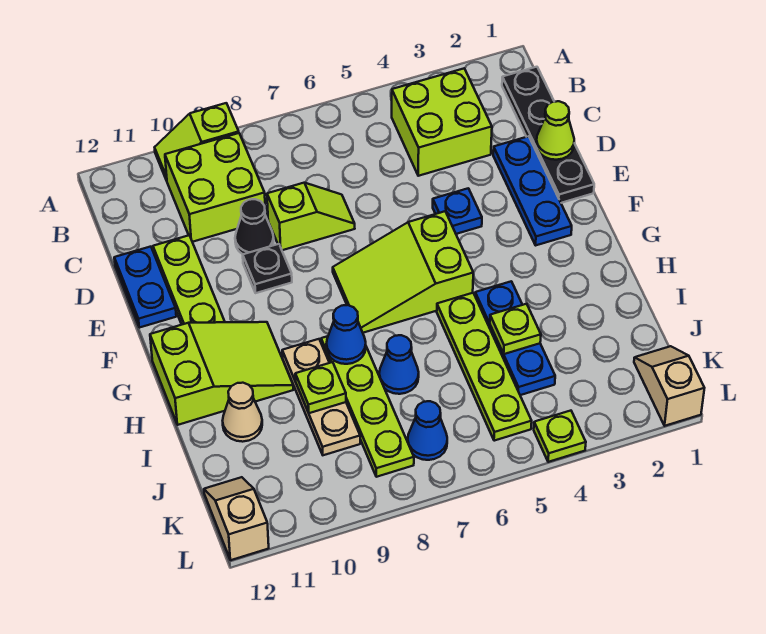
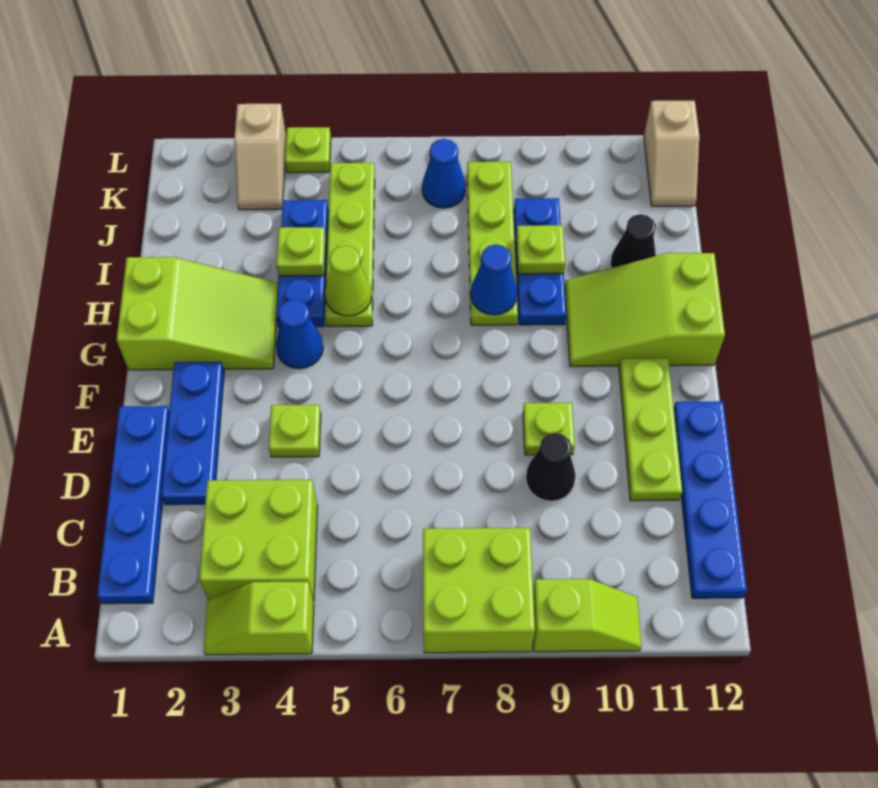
black 1x4 plate [502,67,594,203] -> blue 1x4 plate [97,406,169,604]
lime 2x2 brick [165,133,266,242] -> lime 2x2 brick moved to [423,528,535,653]
lime 1x1 cone [536,101,574,160] -> lime 1x1 cone moved to [325,246,372,316]
lime 1x2 slope [267,183,355,250] -> lime 1x2 slope moved to [203,581,314,655]
blue 1x2 plate [114,247,176,328] -> blue 1x4 plate [674,401,747,598]
blue 1x1 plate [433,188,482,234] -> lime 1x1 plate [269,405,321,457]
black 1x1 plate [243,244,292,293] -> lime 1x1 plate [523,403,575,455]
lime 2x3 slope [333,211,473,333] -> lime 2x3 slope moved to [116,257,278,370]
tan 1x3 plate [282,339,360,455] -> blue 1x3 plate [514,198,566,325]
blue 1x1 cone [379,335,419,394] -> blue 1x1 cone moved to [276,300,323,369]
tan 1x1 cone [223,383,262,442] -> black 1x1 cone [610,214,656,268]
tan 1x2 slope [634,346,704,426] -> tan 1x2 slope moved to [234,104,286,210]

